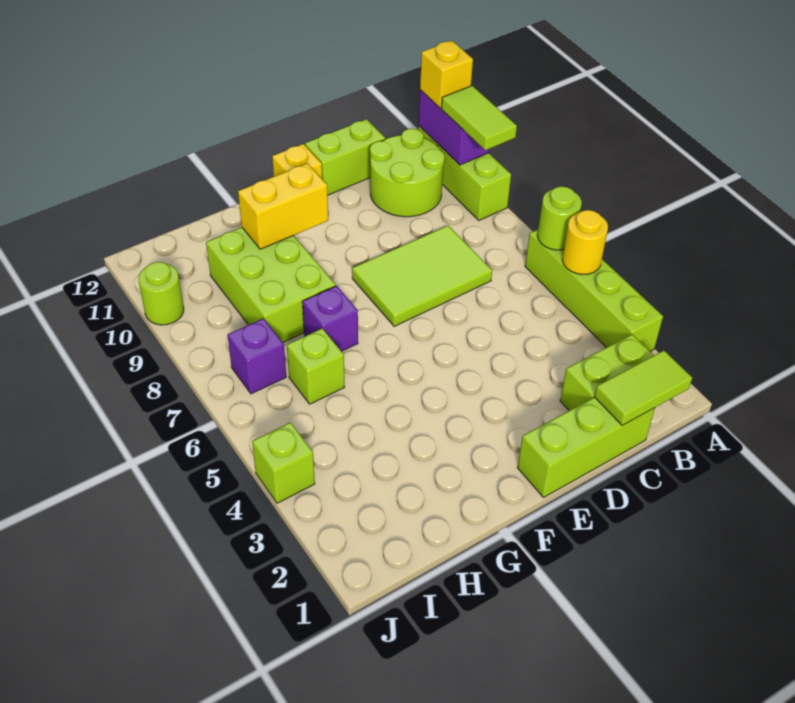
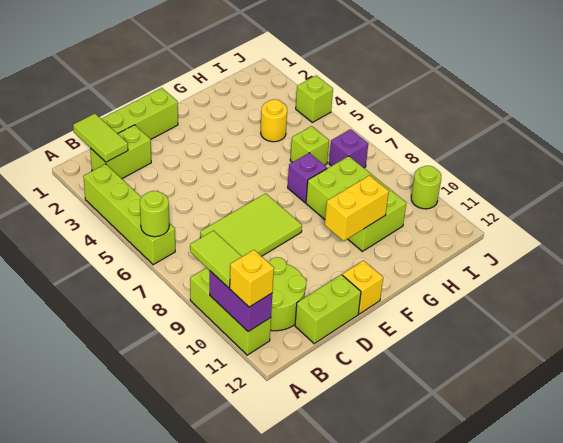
yellow 1x1 round brick [562,210,608,275] -> yellow 1x1 round brick moved to [261,99,287,142]
lime 1x2 tile [594,350,692,425] -> lime 1x2 tile turned to [73,114,128,162]

